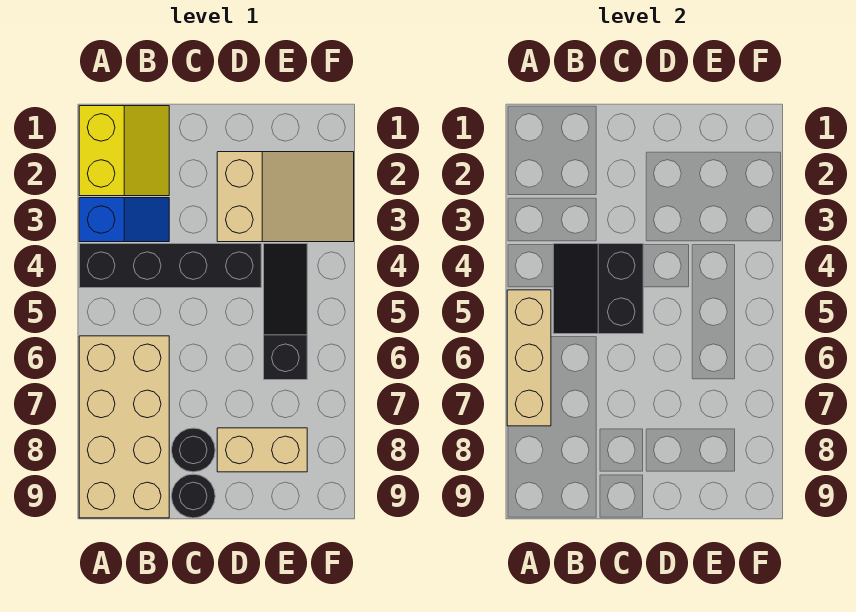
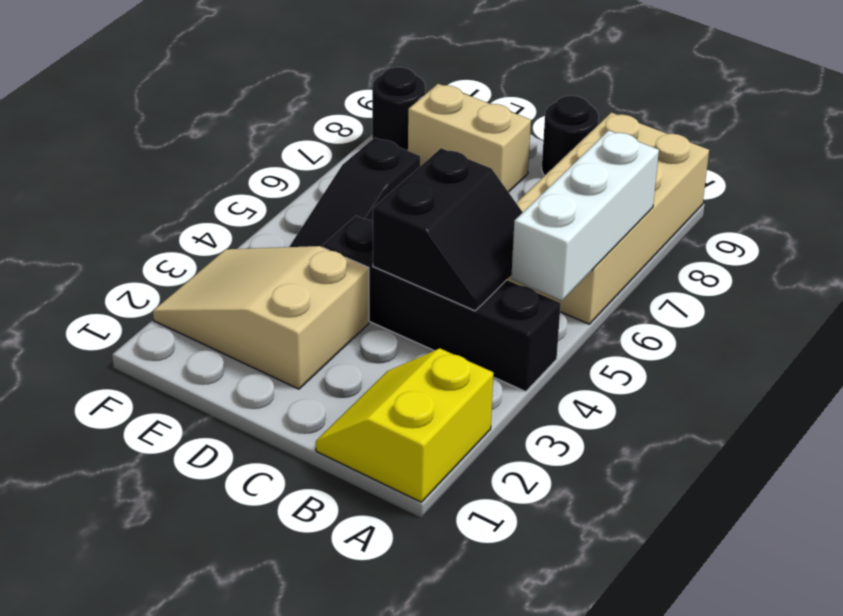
blue 1x2 slope [79,198,169,242] -> none
tan 1x3 brick [507,290,551,426] -> white 1x3 brick [511,130,659,300]
black 1x1 round brick [171,428,215,472] -> black 1x1 round brick moved to [372,67,425,151]

